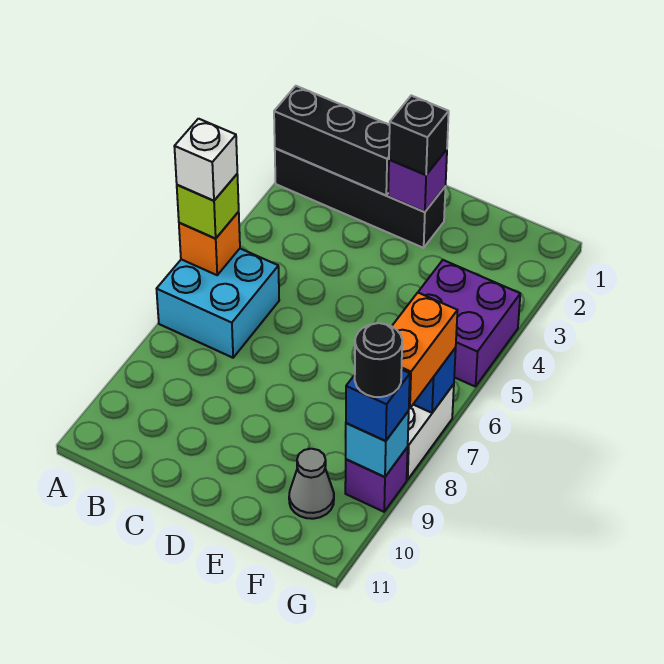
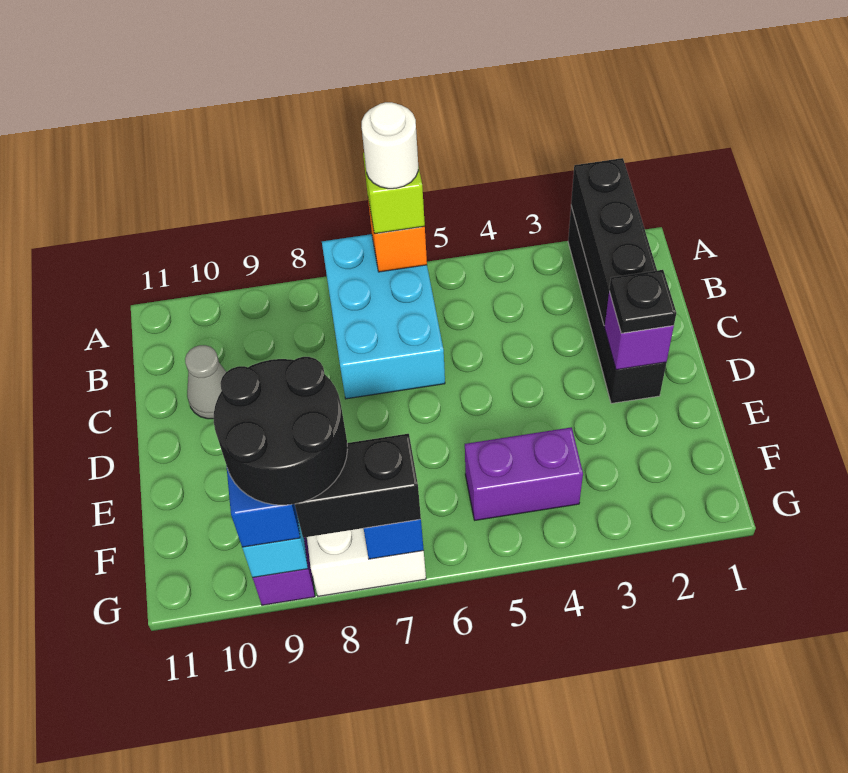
cyan 2x2 brick [157,249,279,358] -> cyan 2x3 brick [322,234,445,399]
white 1x1 brick [174,119,237,201] -> white 1x1 round brick [362,102,418,189]
black 1x1 brick [389,96,449,175] -> black 1x1 plate [609,270,676,333]
purple 2x2 brick [418,260,520,387] -> purple 1x2 brick [465,427,583,520]
grey 1x1 cone [289,449,334,519] -> grey 1x1 cone moved to [185,345,226,419]
orange 1x2 brick [392,293,458,408] -> black 1x2 brick [295,434,421,538]
black 1x1 round brick [355,323,402,397] -> black 2x2 round brick [214,357,347,505]

